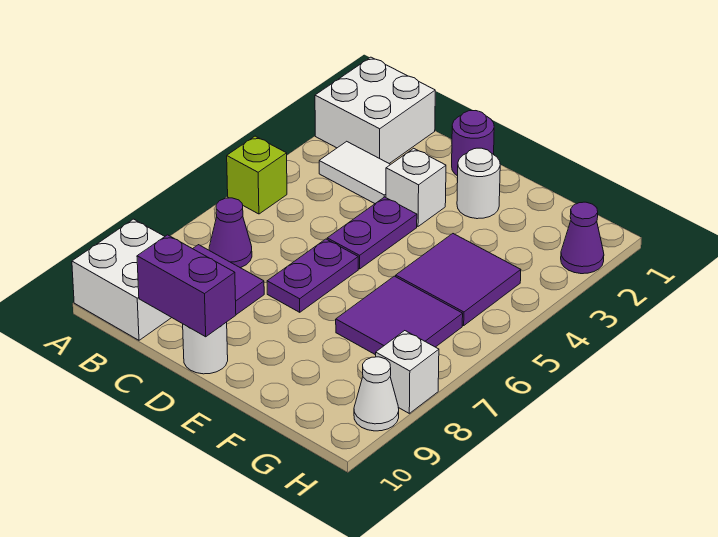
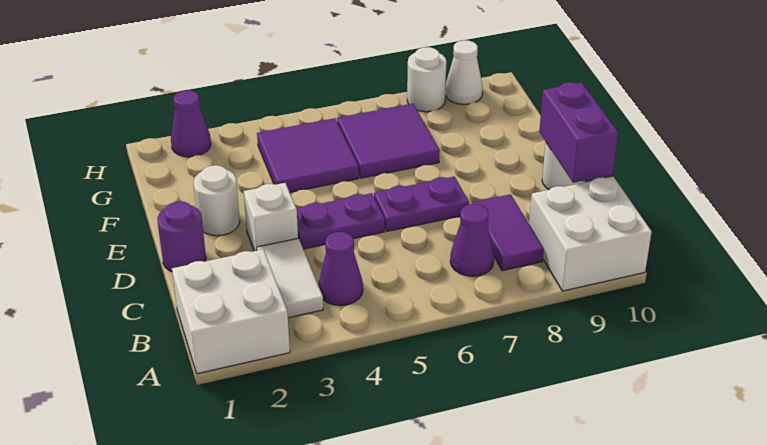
lime 1x1 brick [227,136,287,214] -> none
none -> purple 1x1 cone [318,232,363,306]
white 1x1 brick [376,331,439,413] -> white 1x1 round brick [407,47,446,112]

